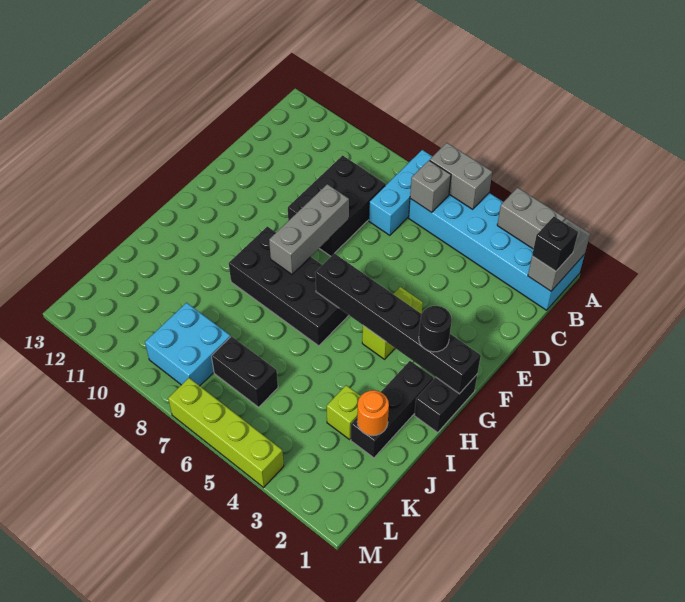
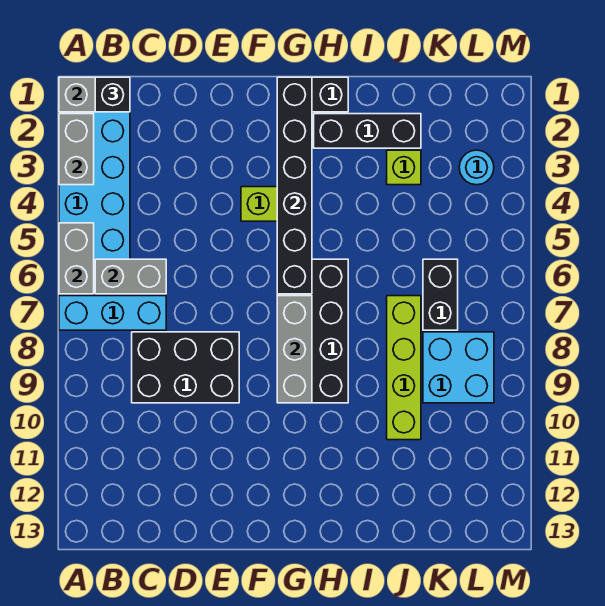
grey 1x1 brick [410,160,451,212] -> grey 1x2 brick [95,259,166,294]
grey 1x3 brick [269,184,349,274] -> grey 1x3 brick turned to [277,296,312,403]
black 1x1 round brick [419,306,452,352] -> none
orange 1x1 round brick [357,390,389,436] -> none
none -> cyan 1x1 round brick [459,150,494,185]
lime 1x4 brick [168,378,284,487] -> lime 1x4 brick moved to [387,296,421,440]

